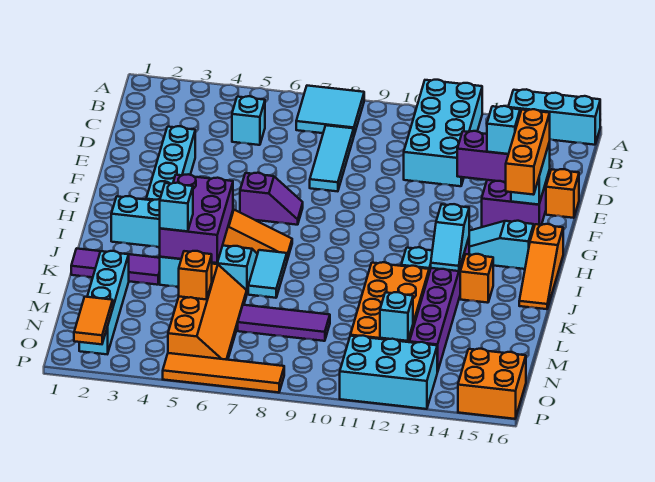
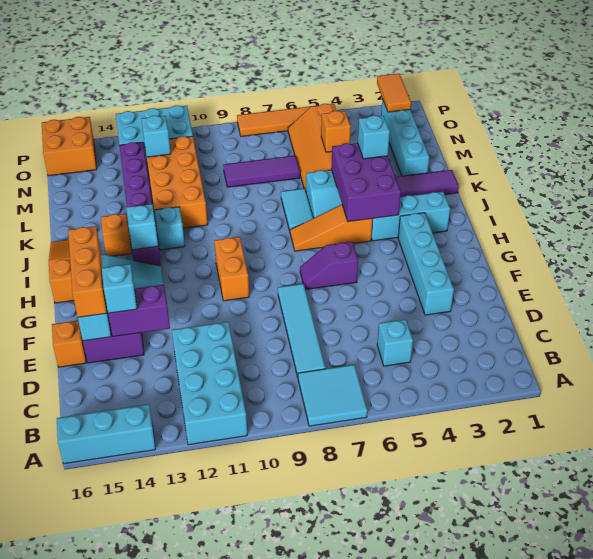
cyan 1x3 tile [310,125,354,191] -> cyan 1x4 tile [278,284,325,377]
none -> orange 1x2 brick [214,237,249,301]

